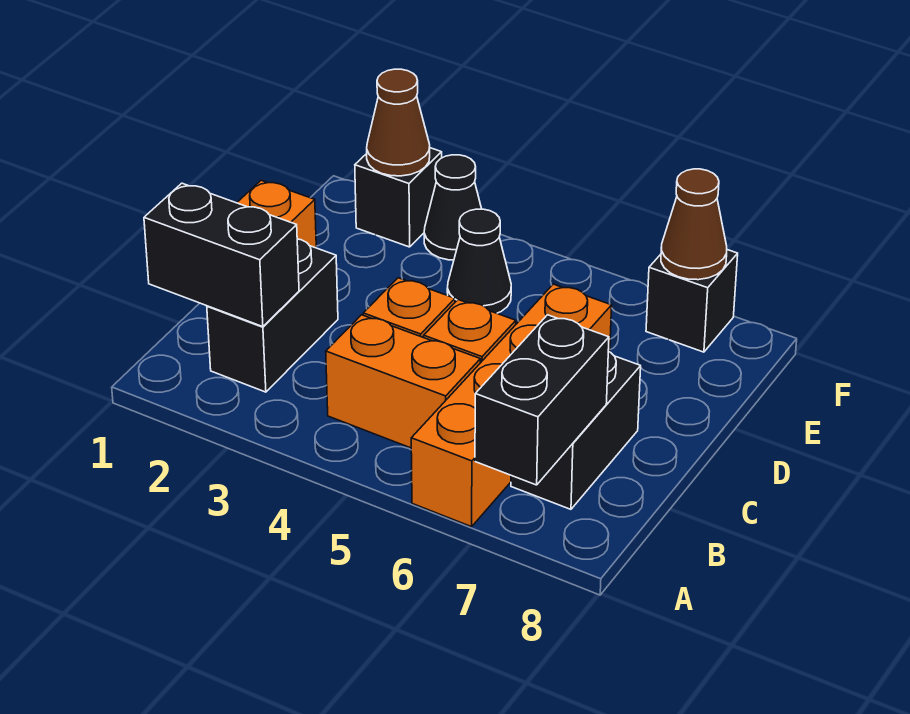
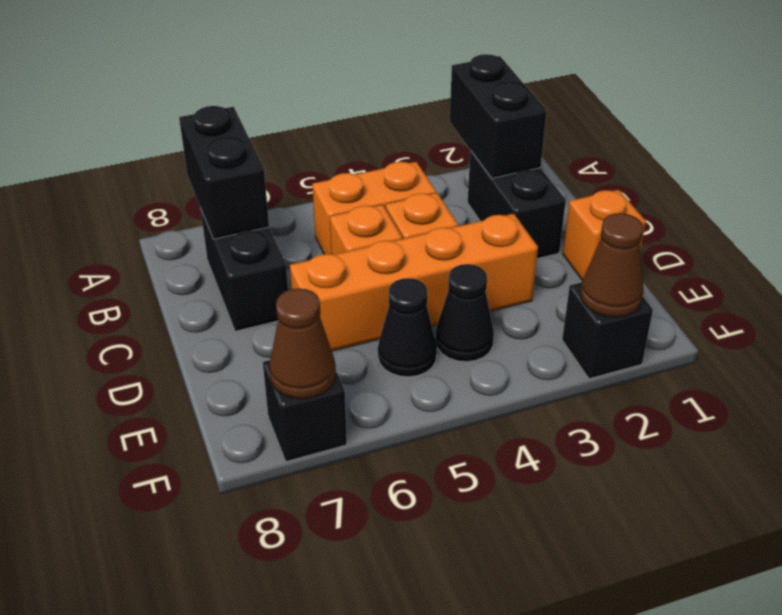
orange 1x4 brick [411,284,612,527] -> orange 1x4 brick turned to [290,214,538,351]
black 1x2 brick [144,183,299,327] -> black 1x2 brick turned to [450,54,547,178]
black 1x1 cone [424,155,482,260] -> black 1x1 cone moved to [378,278,437,377]

